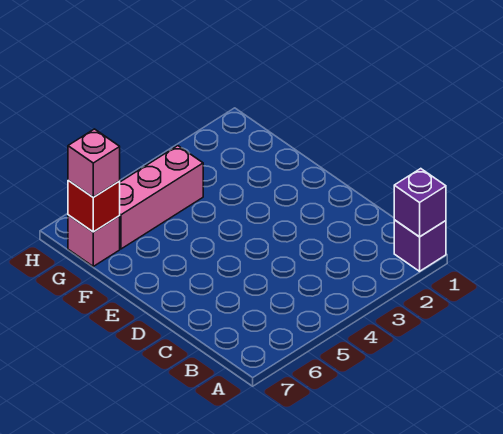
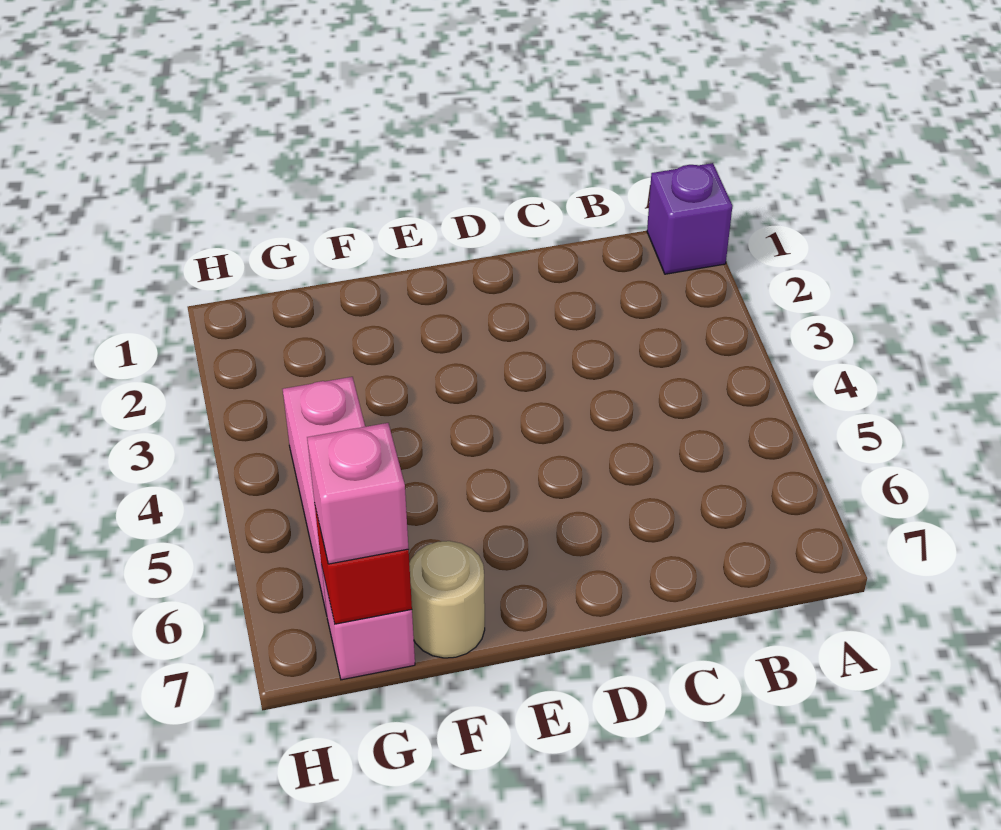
purple 1x1 brick [394,169,446,237] -> none
none -> tan 1x1 round brick [409,541,485,658]

